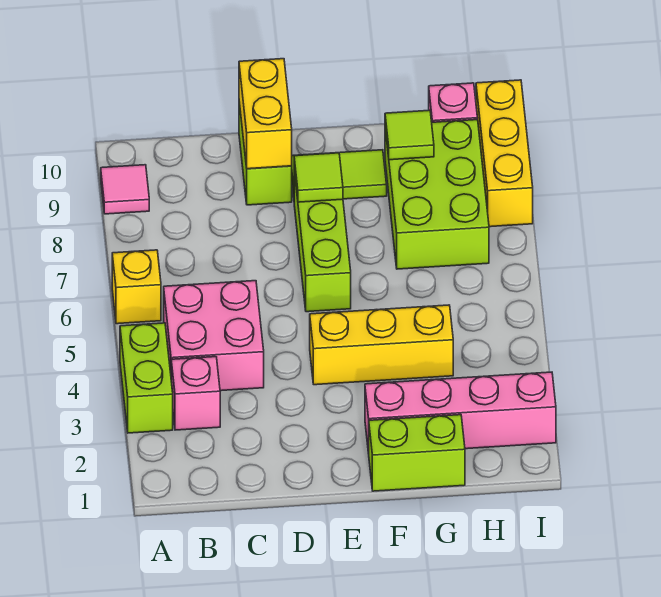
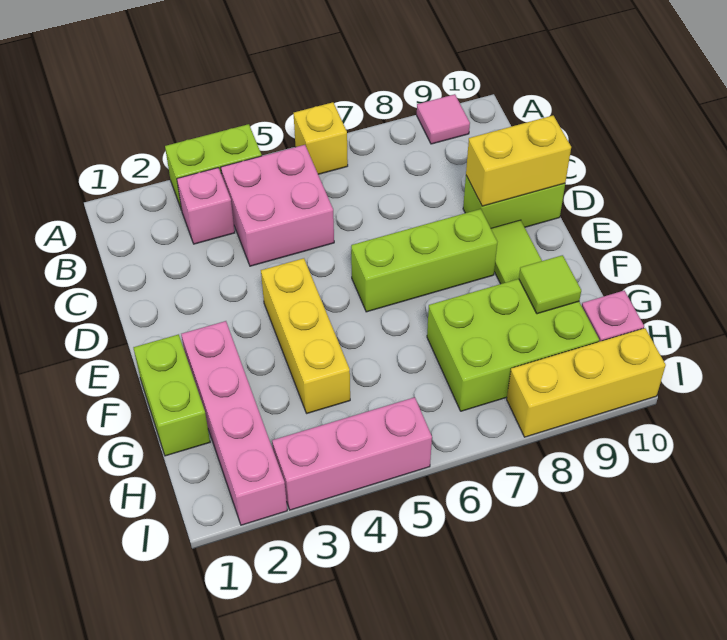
lime 1x1 tile [294,153,343,202] -> none
none -> pink 1x3 brick [272,397,432,510]

